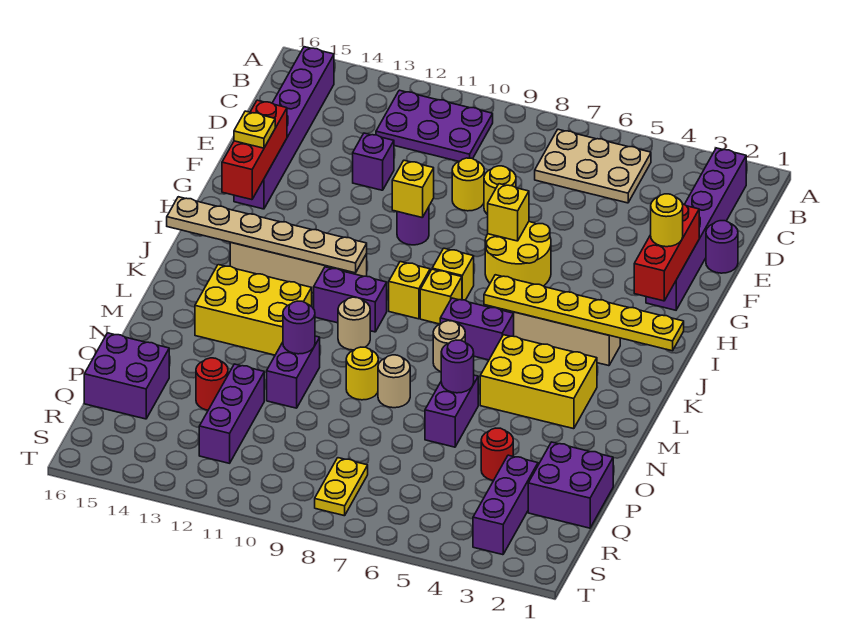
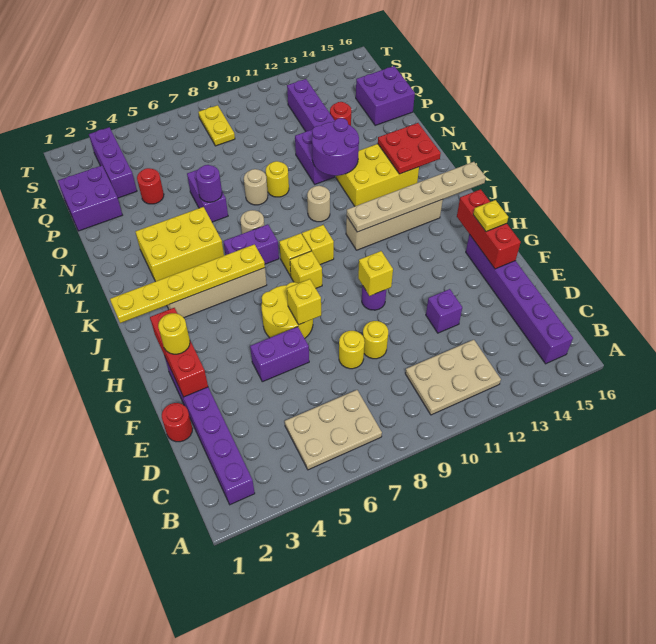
purple 2x3 plate [376,90,493,161] -> tan 2x3 plate [405,340,501,415]
purple 1x1 round brick [706,221,738,273] -> red 1x1 round brick [162,403,192,442]
purple 1x2 brick [314,267,387,332] -> purple 1x2 brick moved to [250,327,309,382]
none -> red 2x2 plate [378,123,441,174]
purple 1x1 round brick [283,301,315,354] -> purple 2x2 round brick [312,118,359,176]

